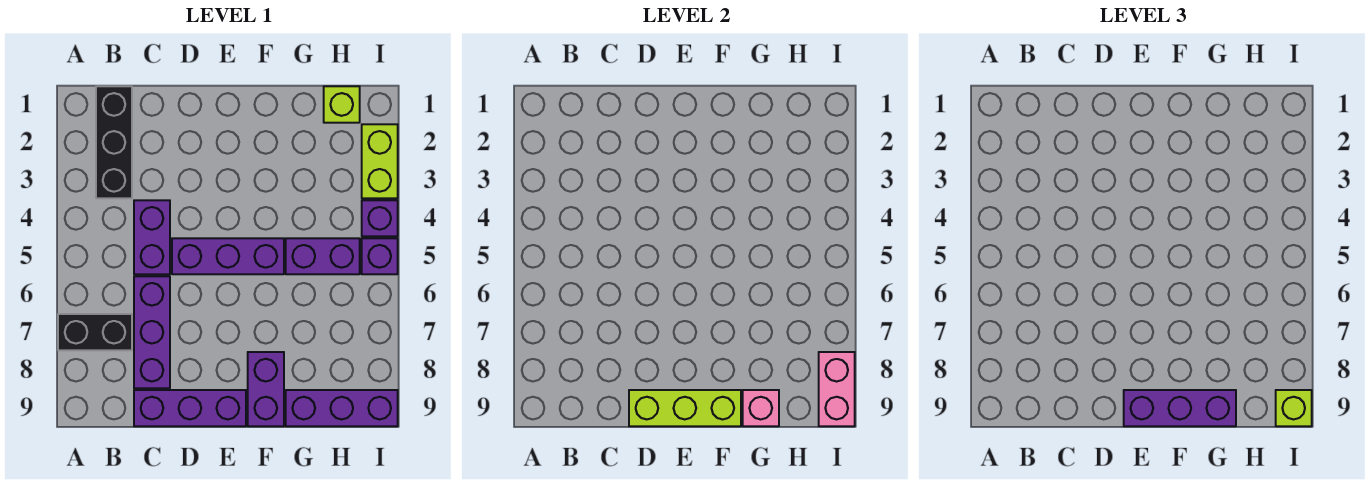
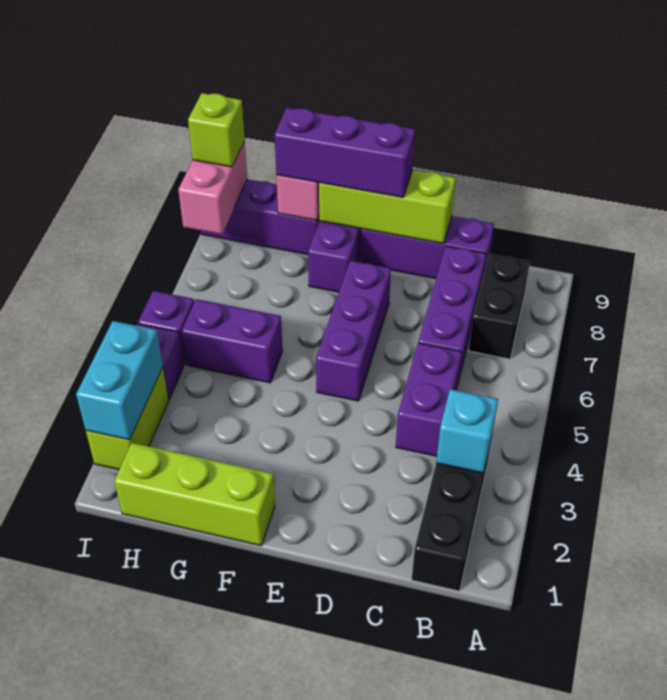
black 1x2 brick [58,314,132,350] -> black 1x2 brick turned to [468,254,530,359]
none -> cyan 1x1 brick [436,389,498,473]
purple 1x3 brick [172,238,284,274] -> purple 1x3 brick turned to [316,261,391,401]
lime 1x1 brick [324,86,360,123] -> lime 1x3 brick [114,443,275,546]
none -> cyan 1x2 brick [76,321,163,440]

